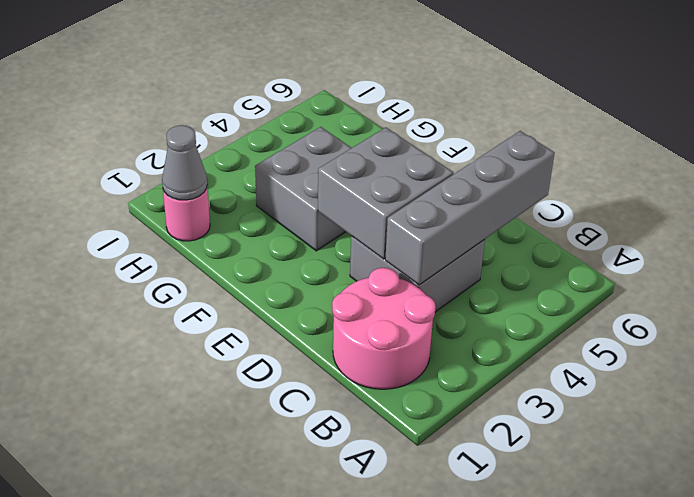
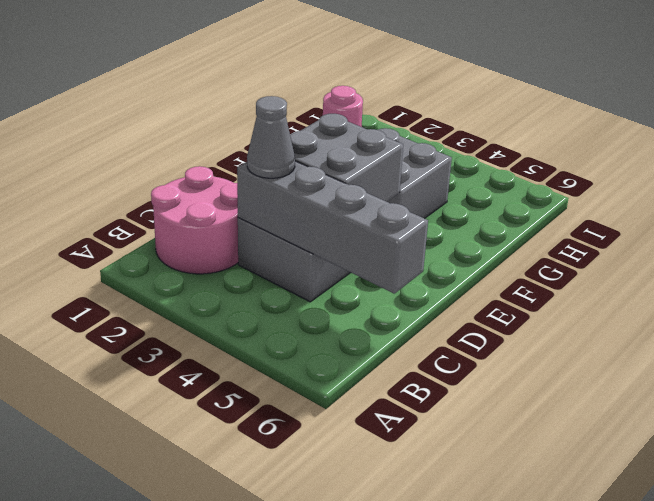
grey 1x1 cone [162,125,207,200] -> grey 1x1 cone moved to [247,96,295,178]

